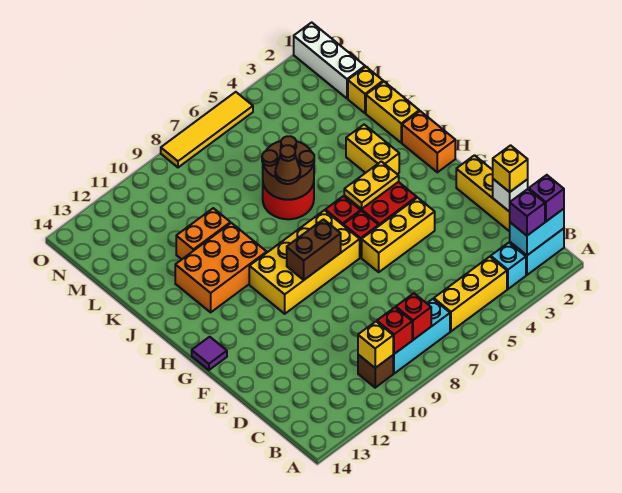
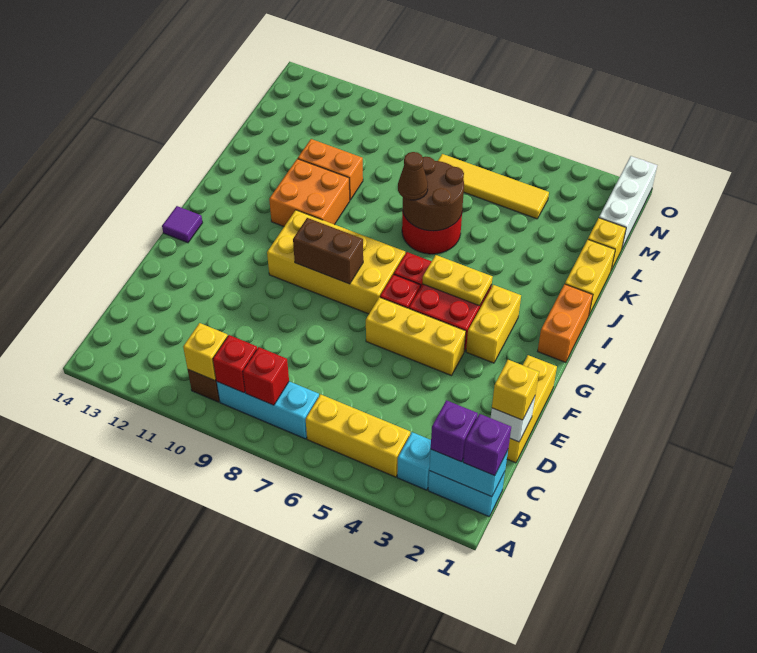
yellow 1x2 brick [346,125,399,174] -> yellow 1x2 brick moved to [466,285,521,363]
orange 2x3 brick [175,223,267,312] -> orange 2x2 brick [269,159,350,226]
yellow 1x4 tile [161,92,253,167] -> yellow 1x4 tile moved to [438,154,549,219]

